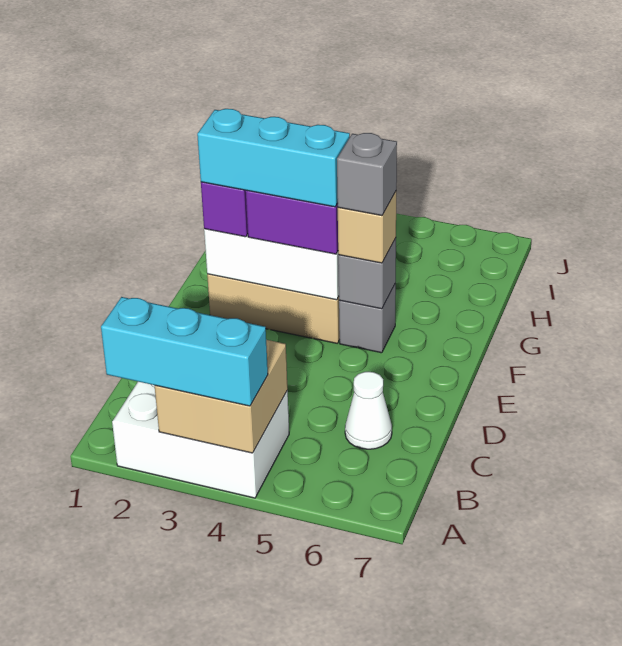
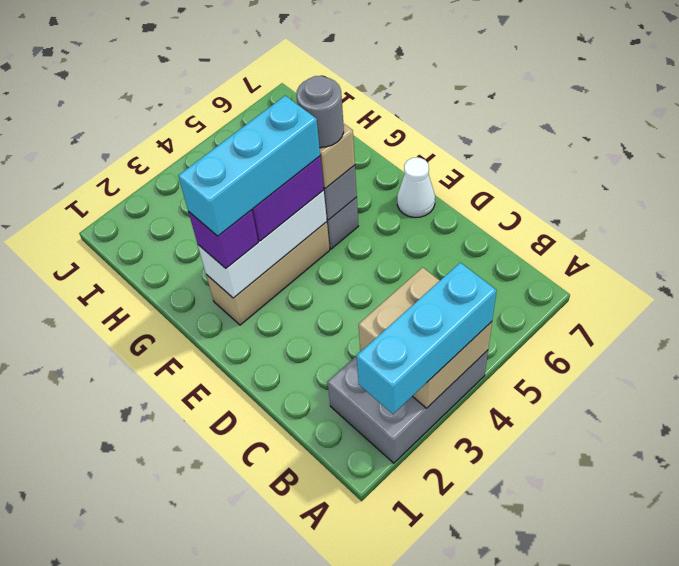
white 2x3 brick [112,382,289,498] -> grey 2x3 brick [327,350,488,463]
white 1x1 cone [345,372,392,449] -> white 1x1 cone moved to [397,158,435,217]
grey 1x1 brick [337,133,397,215] -> grey 1x1 round brick [296,76,344,147]

